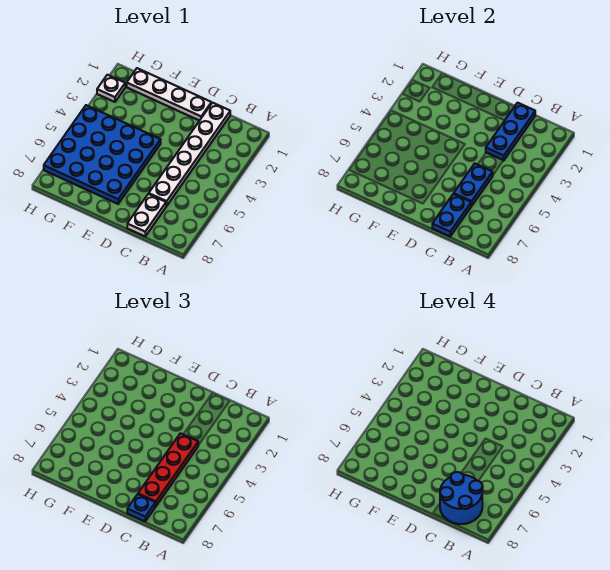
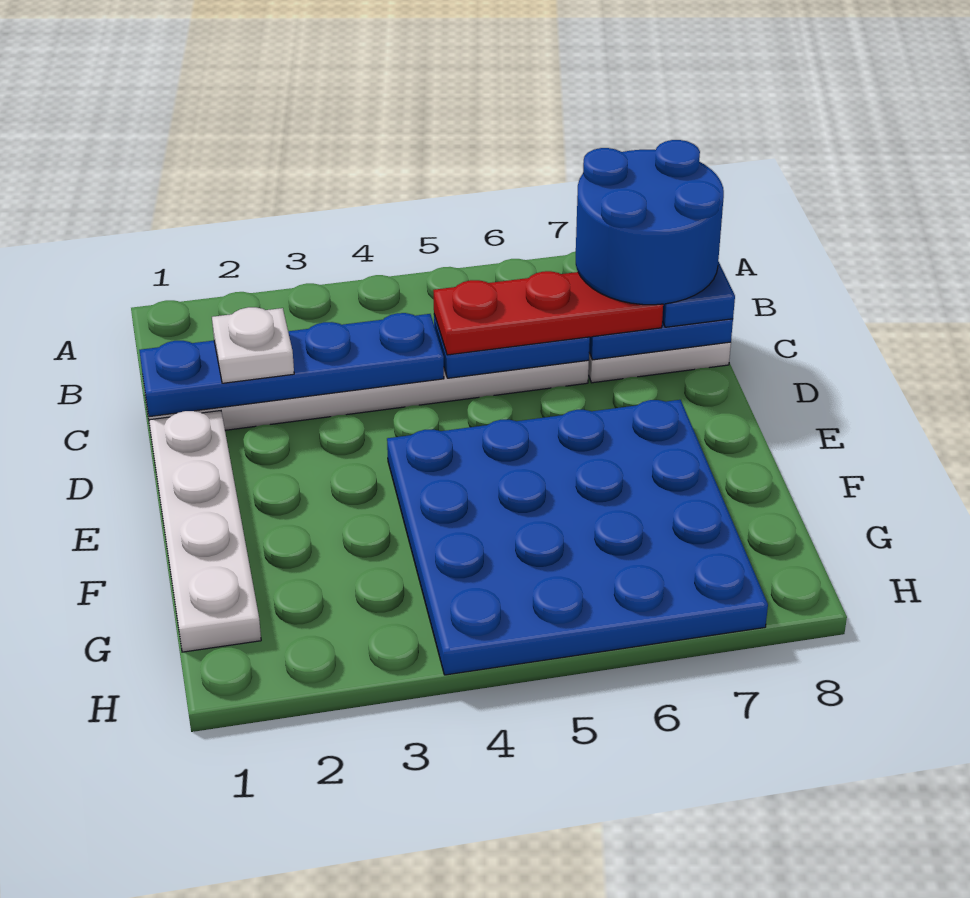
blue 1x3 plate [486,103,535,160] -> blue 1x4 plate [139,313,444,417]
red 1x4 plate [138,433,198,506] -> red 1x3 plate [433,271,663,355]
white 1x1 plate [97,75,125,102] -> white 1x1 plate moved to [212,307,294,383]

